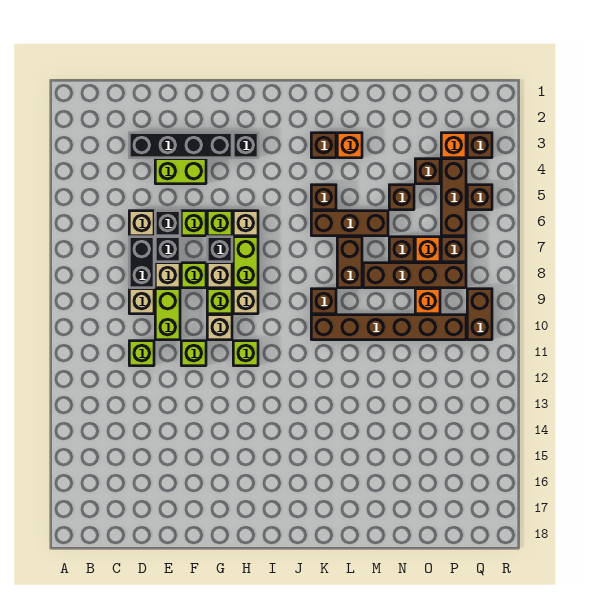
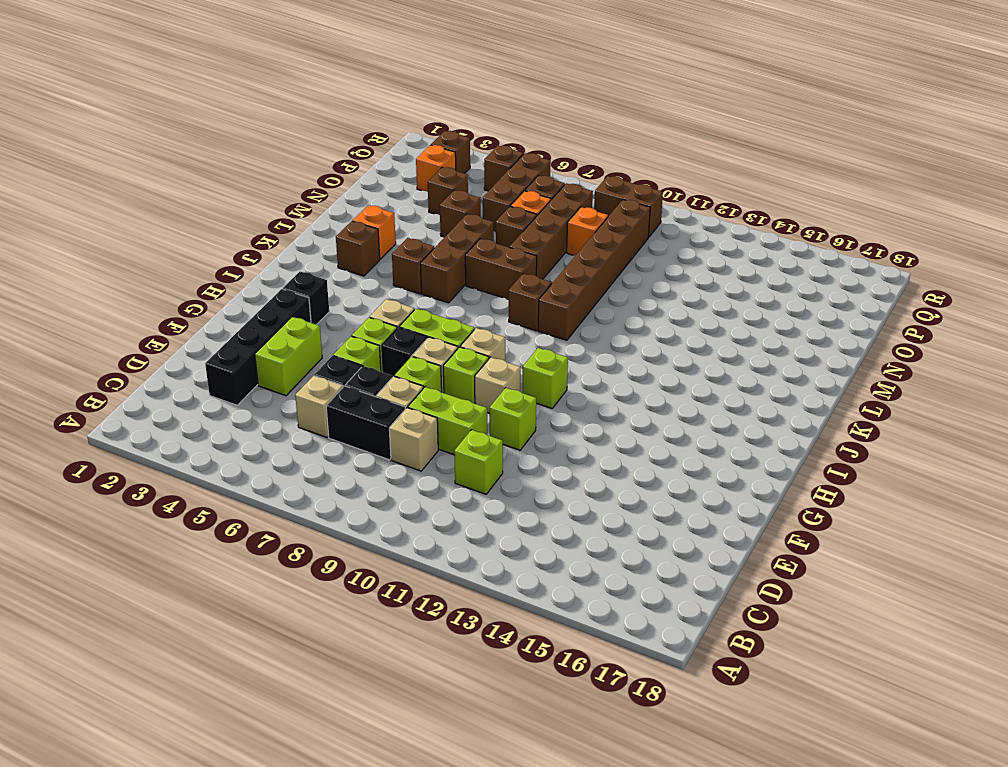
brown 1x3 brick [441,159,466,236] -> brown 1x3 brick turned to [483,153,551,232]

